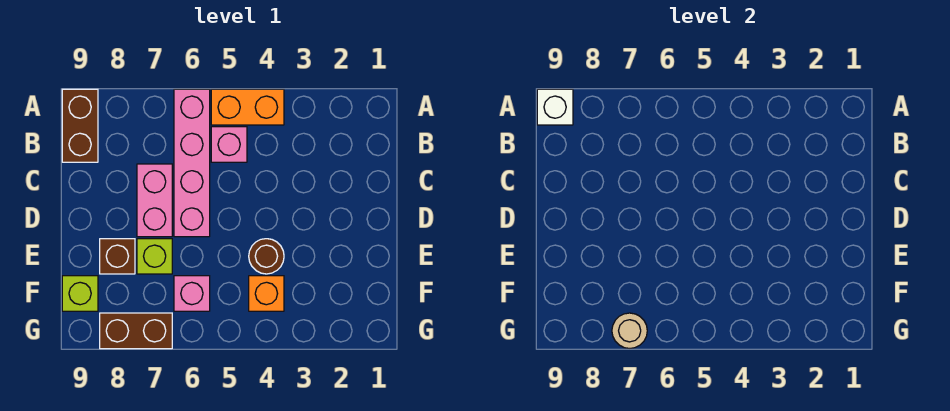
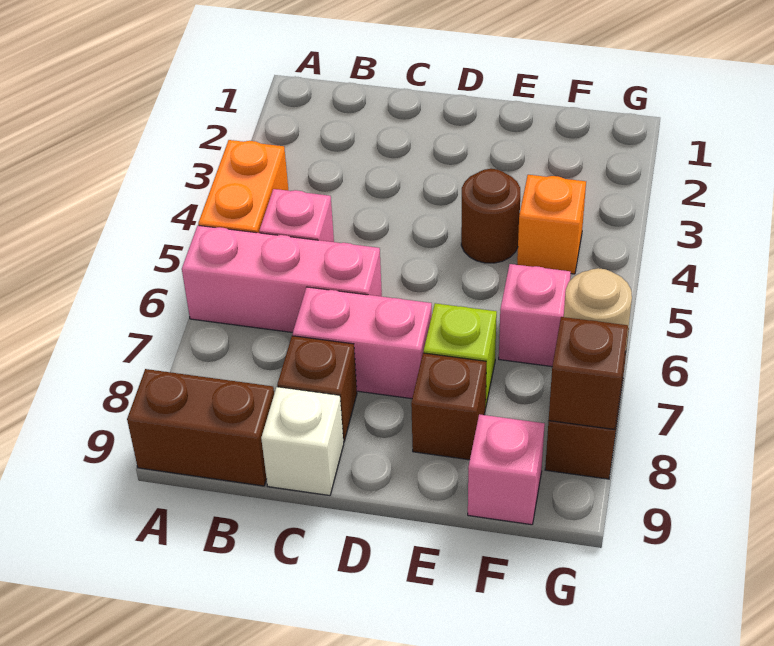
pink 1x4 brick [174,89,210,237] -> pink 1x3 brick [182,225,382,332]
white 1x1 brick [537,89,573,125] -> white 1x1 brick moved to [261,387,344,496]
none -> brown 1x1 brick [277,336,357,442]
lime 1x1 brick [62,276,98,311] -> pink 1x1 brick [468,414,545,525]
none -> brown 1x1 brick [549,317,628,430]

